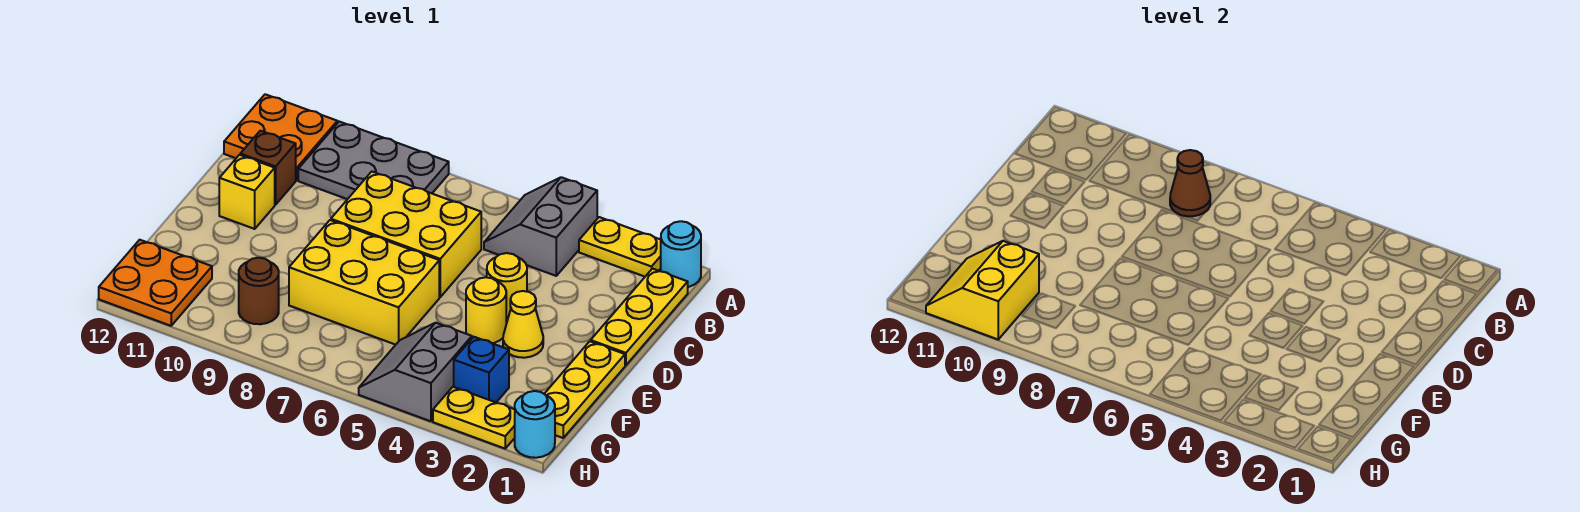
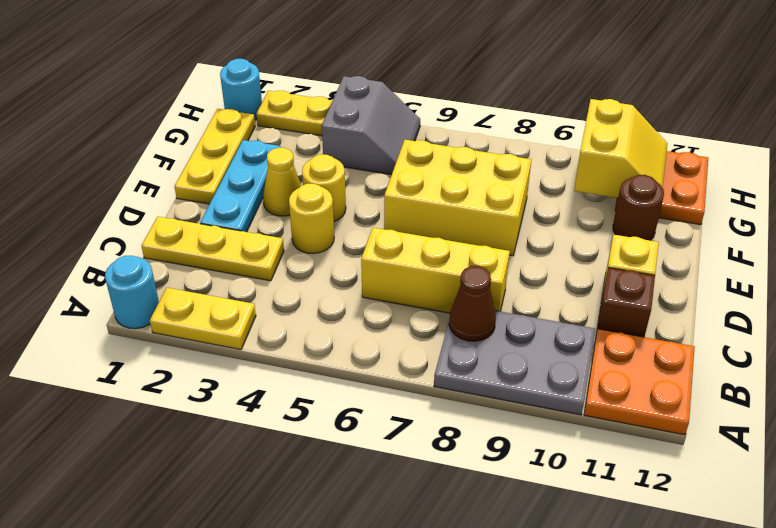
grey 2x2 slope [484,177,597,276] -> none
yellow 1x3 plate [591,269,688,365] -> yellow 1x3 plate turned to [142,217,284,281]
yellow 2x3 brick [331,172,481,297] -> yellow 1x3 brick [361,228,510,313]
none -> cyan 1x3 plate [200,140,281,232]
blue 1x1 brick [454,337,509,402] -> none
brown 1x1 round brick [239,258,279,324] -> brown 1x1 round brick moved to [613,175,664,240]

